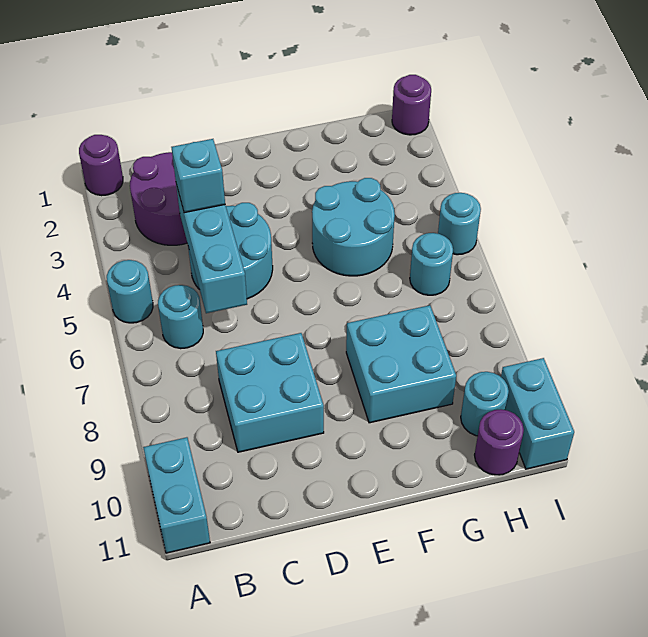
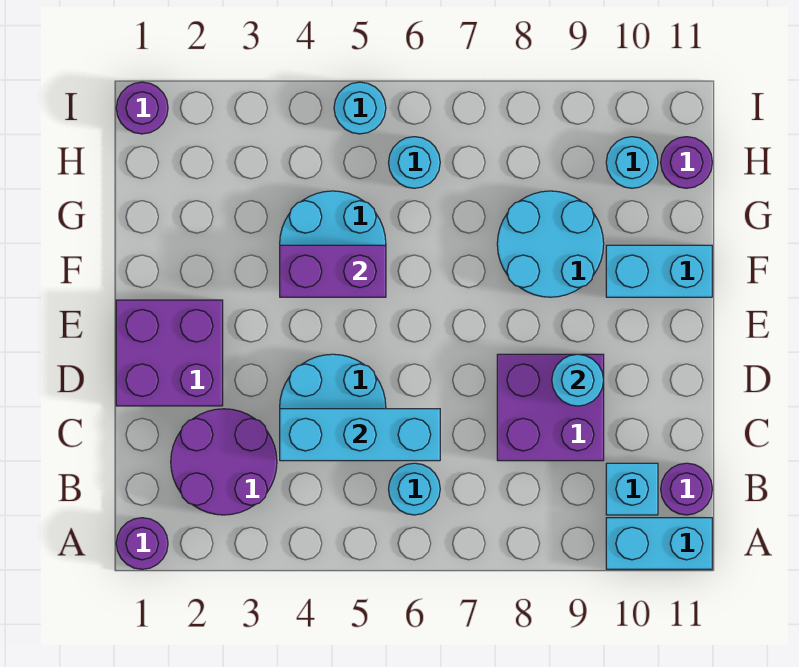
cyan 1x1 round brick [107,260,153,323] -> cyan 1x1 round brick moved to [552,354,604,406]
none -> purple 1x1 round brick [661,463,712,515]
cyan 1x1 brick [171,139,225,213] -> cyan 1x1 brick moved to [606,463,658,515]
cyan 2x2 brick [216,333,324,452] -> purple 2x2 brick [497,354,604,461]
none -> purple 2x2 brick [116,300,223,406]
none -> purple 1x2 brick [280,245,386,297]
cyan 2x2 brick [346,305,456,423] -> cyan 2x2 round brick [497,191,604,297]
cyan 1x2 brick [501,358,574,469] -> cyan 1x2 brick moved to [606,245,712,297]

